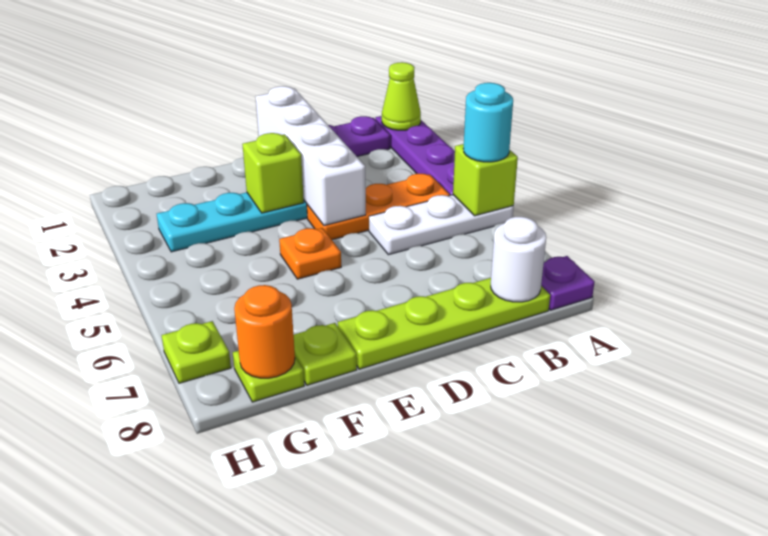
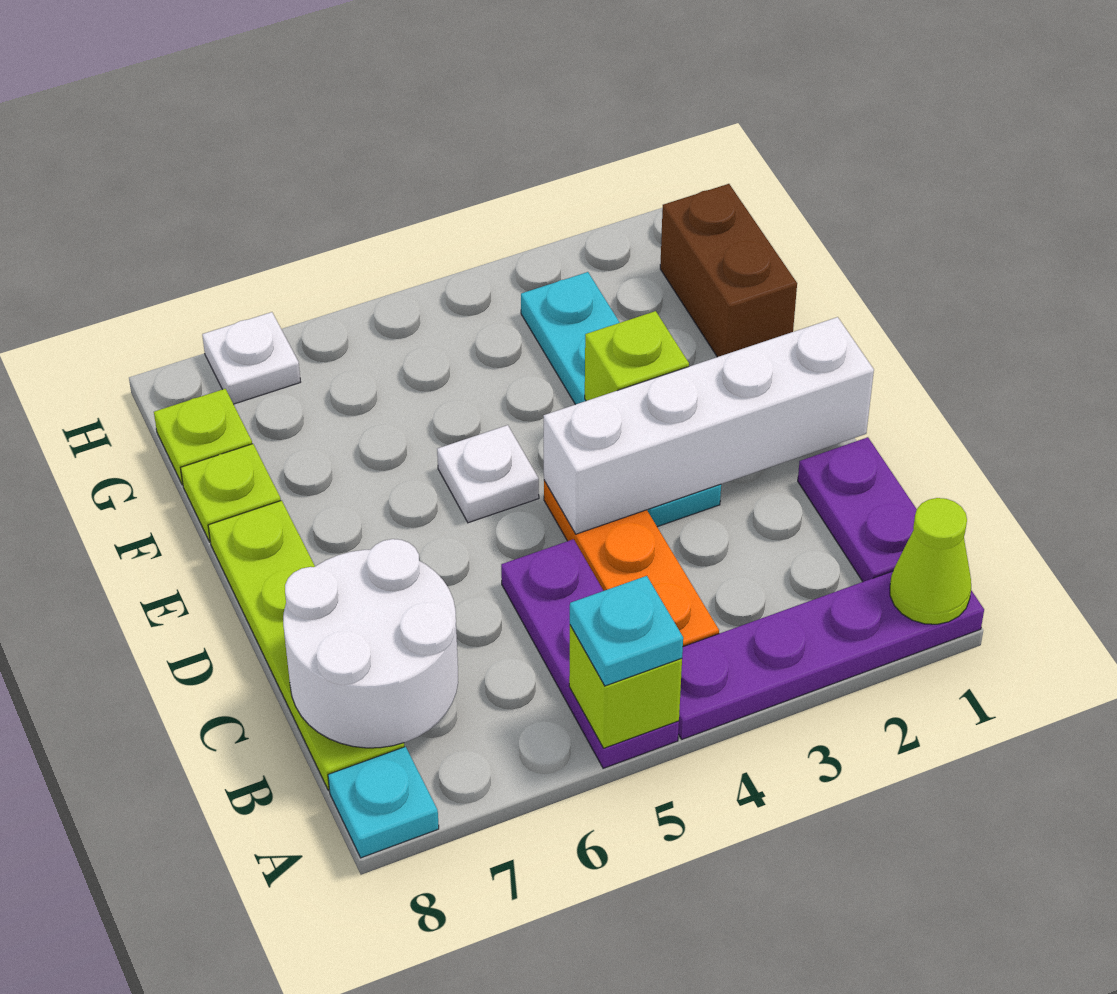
white 1x3 plate [369,195,514,255] -> purple 1x3 plate [501,539,679,768]
cyan 1x1 round brick [463,83,513,162] -> cyan 1x1 plate [570,576,683,686]
purple 1x1 plate [541,256,594,310] -> cyan 1x1 plate [328,747,439,858]
white 1x1 round brick [491,217,546,302] -> white 2x2 round brick [283,539,458,748]
orange 1x1 plate [279,228,341,279] -> white 1x1 plate [437,425,539,523]
none -> brown 1x2 brick [660,184,797,357]
orange 1x1 round brick [234,285,295,378] -> none
lime 1x1 plate [162,321,231,383] -> white 1x1 plate [202,312,301,404]

